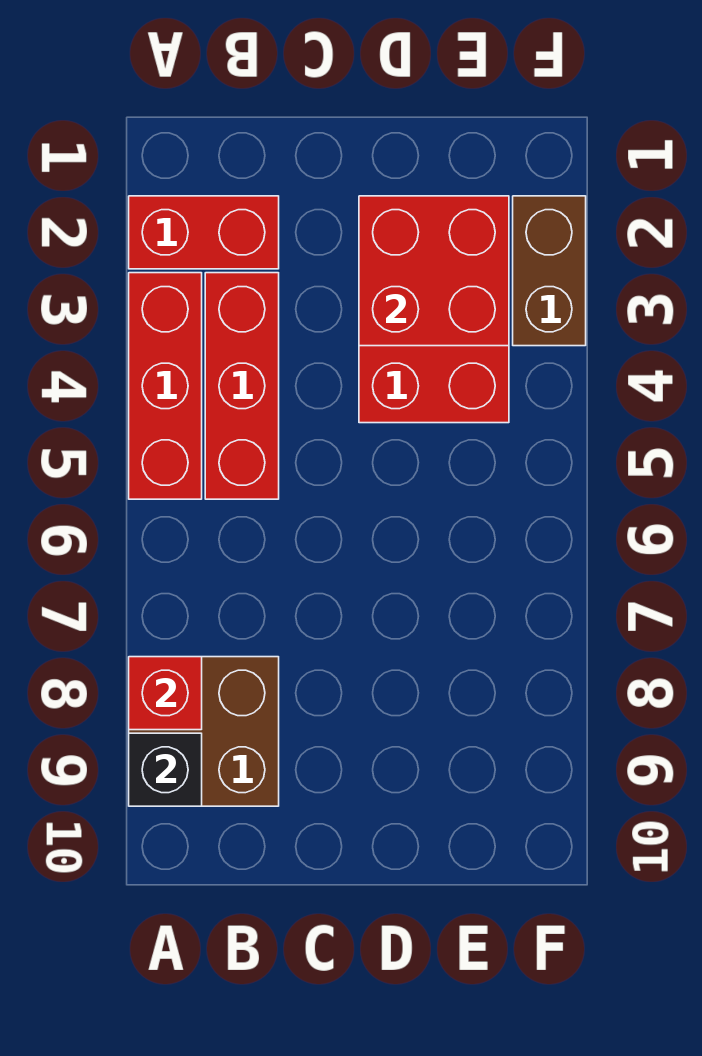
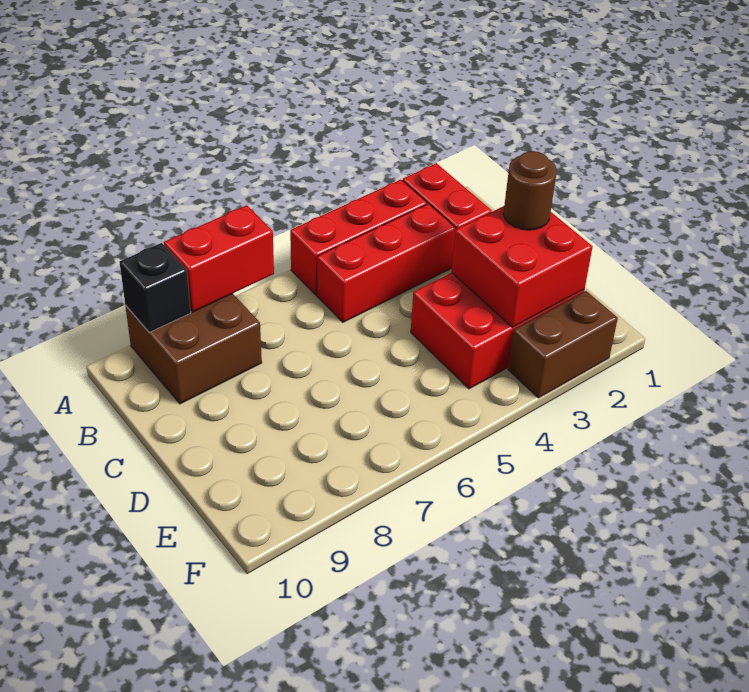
red 1x1 brick [129,657,202,730] -> red 1x2 brick [164,205,274,312]
none -> brown 1x1 round brick [503,151,557,230]

